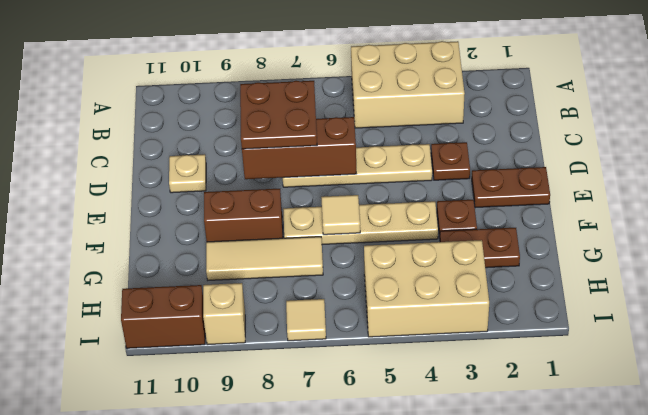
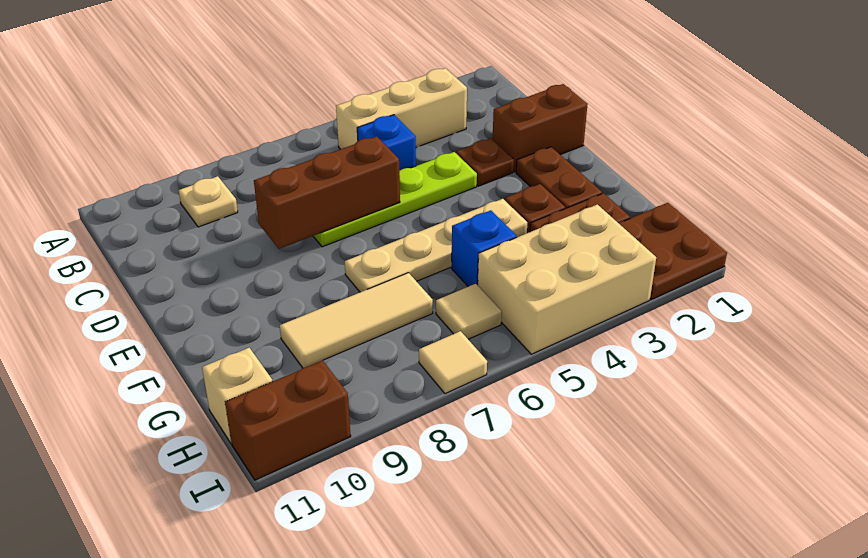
tan 2x3 brick [351,41,465,128] -> tan 1x3 brick [336,68,467,149]
none -> blue 1x1 brick [357,115,416,171]
brown 2x2 plate [240,81,317,149] -> brown 2x2 plate moved to [619,203,727,299]
tan 1x4 plate [283,144,432,187] -> lime 1x4 plate [313,152,477,247]
tan 1x1 plate [169,154,206,193] -> tan 1x1 plate moved to [179,176,238,227]
brown 1x2 plate [472,167,550,208] -> brown 1x2 plate turned to [516,147,602,208]
tan 1x1 tile [321,195,360,235] -> tan 1x1 tile moved to [436,284,502,339]
brown 1x2 brick [204,189,283,242] -> brown 1x2 brick moved to [492,84,588,172]
none -> blue 1x1 brick [452,210,517,287]
tan 1x1 brick [203,283,245,345] -> tan 1x1 brick moved to [202,348,273,444]

